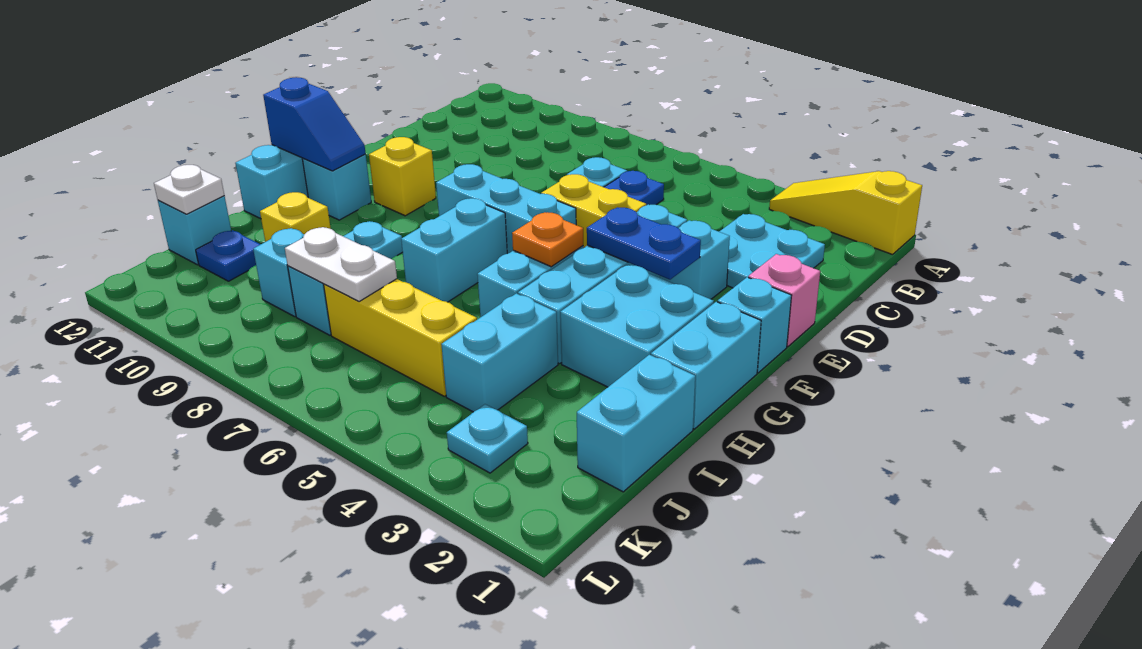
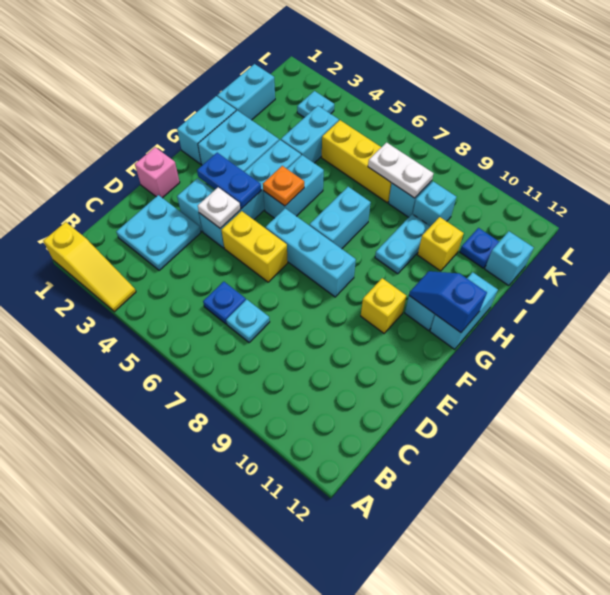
cyan 1x1 brick [718,277,792,373] -> none
white 1x1 plate [154,165,224,214] -> white 1x1 plate moved to [198,187,240,228]

